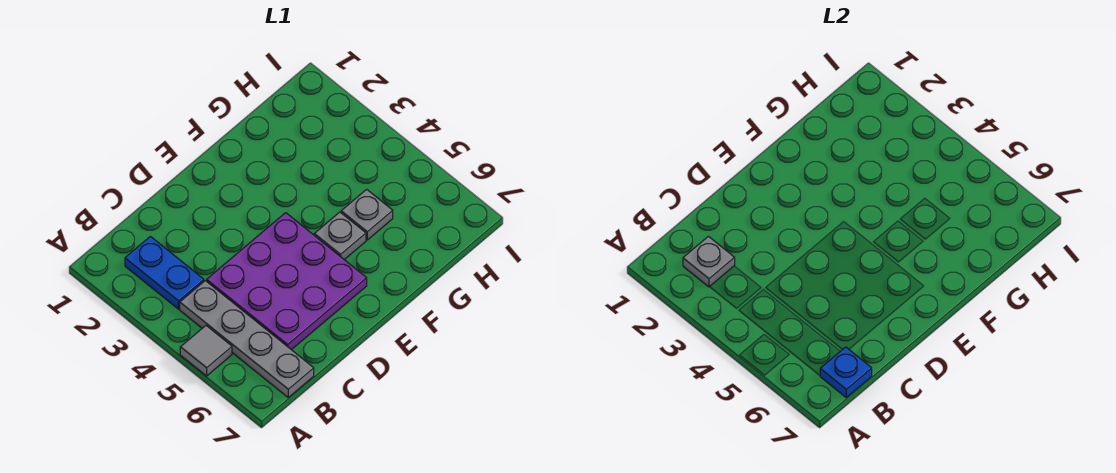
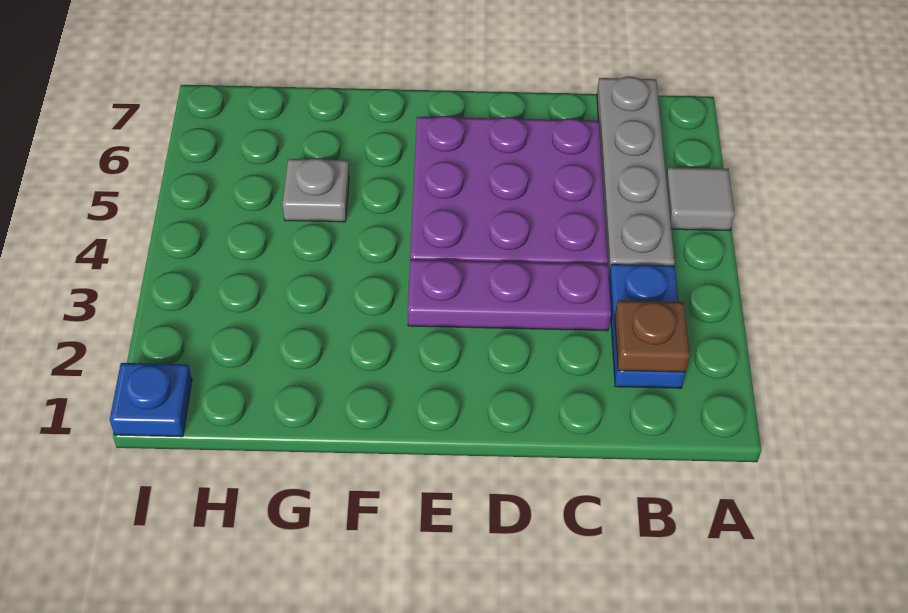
grey 1x1 plate [683,236,735,287] -> brown 1x1 plate [615,300,690,372]
blue 1x1 plate [820,347,872,397] -> blue 1x1 plate moved to [110,363,192,437]
none -> purple 1x3 plate [408,259,611,331]
grey 1x1 plate [314,212,366,260] -> none

